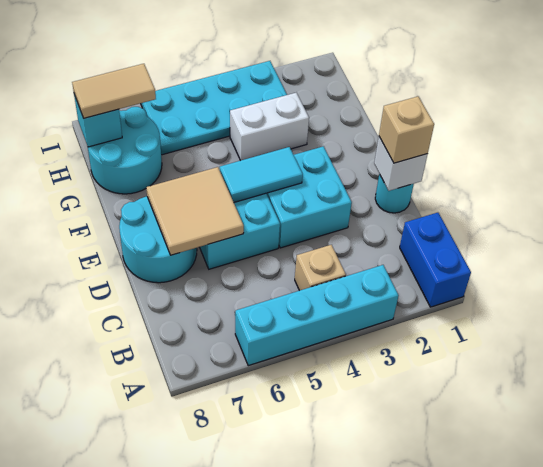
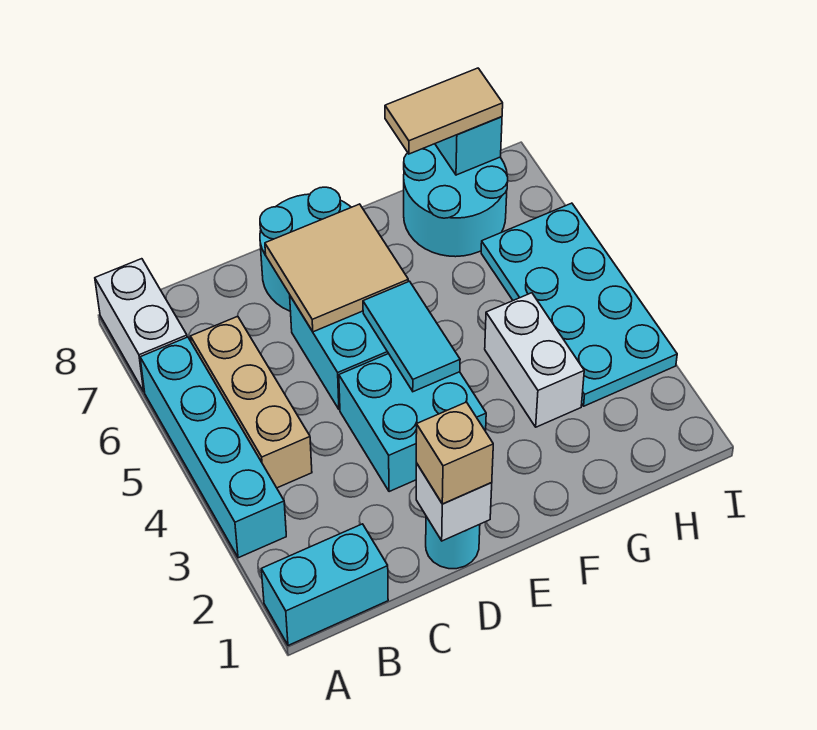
blue 1x2 brick [400,213,471,307] -> cyan 1x2 brick [261,524,388,645]
none -> white 1x2 brick [95,259,187,392]
tan 1x1 brick [295,245,346,291] -> tan 1x3 brick [191,316,312,488]
tan 1x2 tile [72,64,156,118] -> tan 1x2 tile turned to [385,68,503,154]

